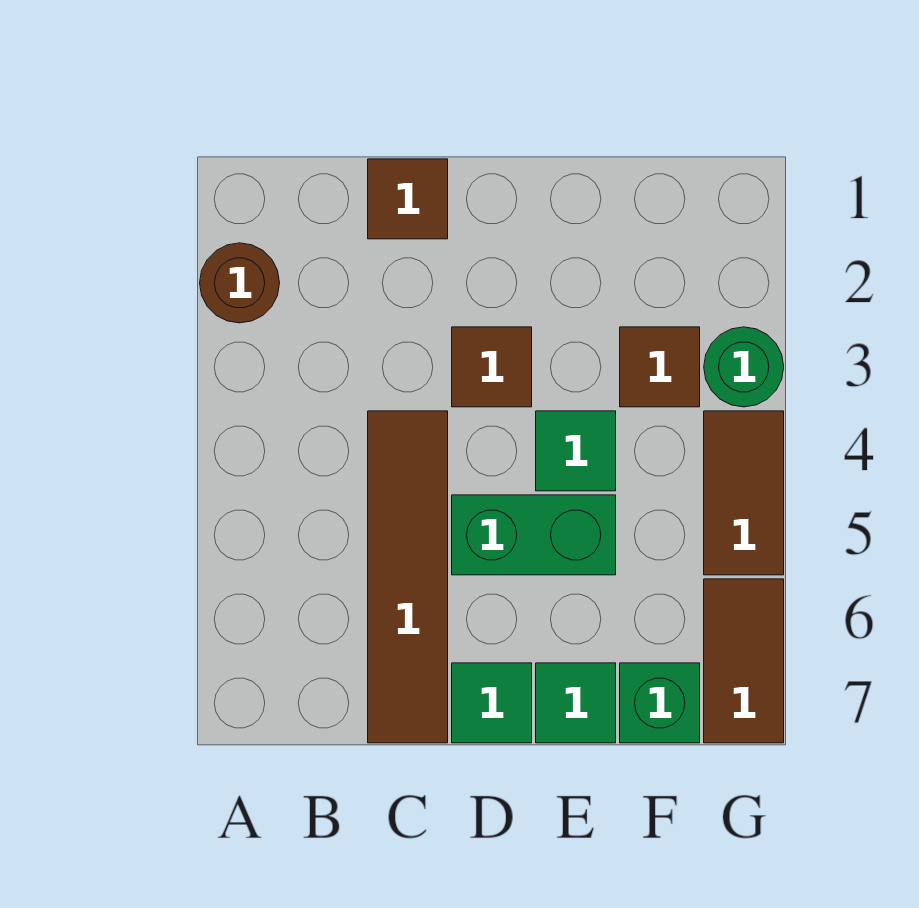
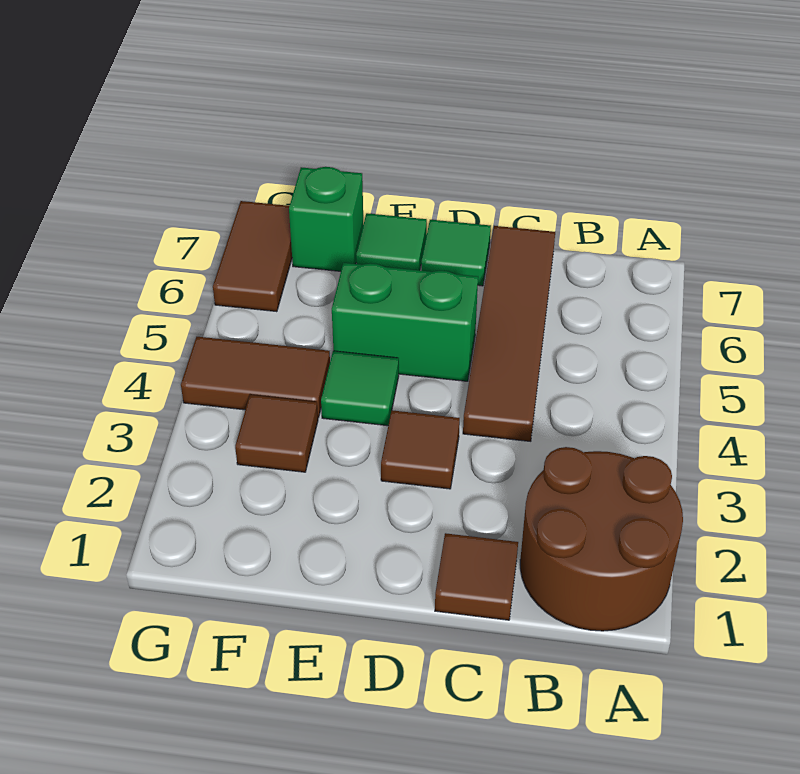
brown 1x1 round brick [200,243,280,323] -> brown 2x2 round brick [520,447,683,631]
green 1x1 round brick [704,327,784,407] -> none
brown 1x2 tile [704,411,784,575] -> brown 1x2 tile turned to [181,337,330,418]

